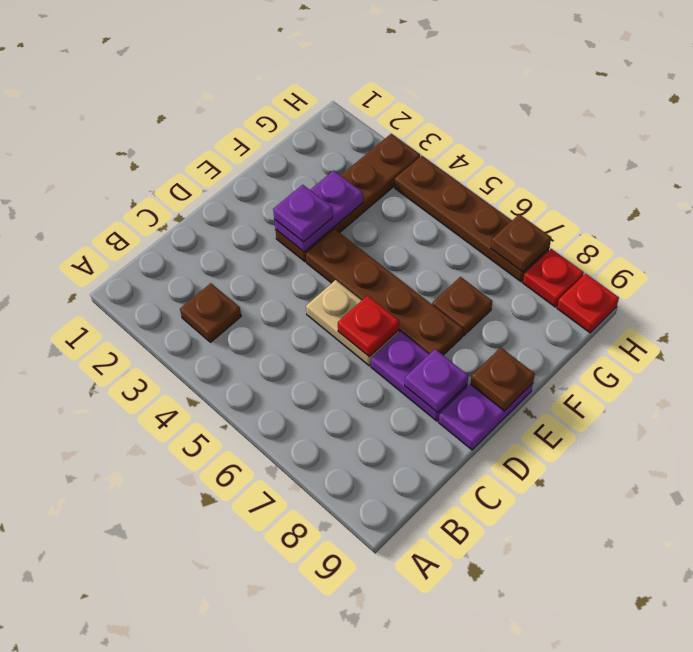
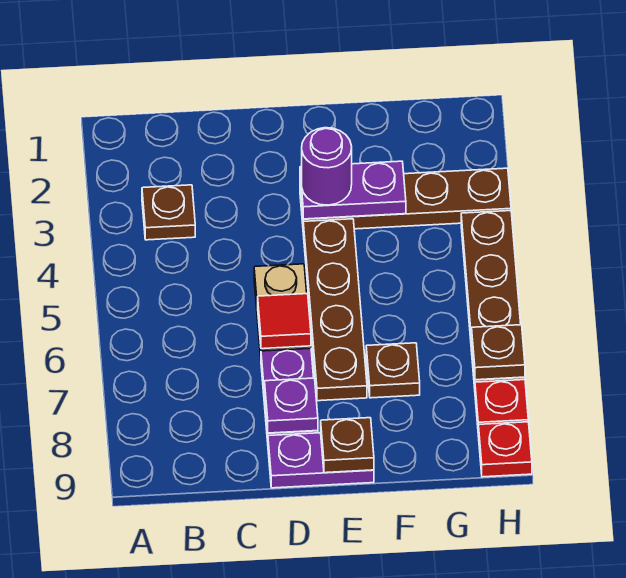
red 1x1 plate [338,296,399,357] -> red 1x1 tile [258,294,311,349]
purple 1x1 plate [273,185,333,242] -> purple 1x1 round brick [302,128,352,205]

